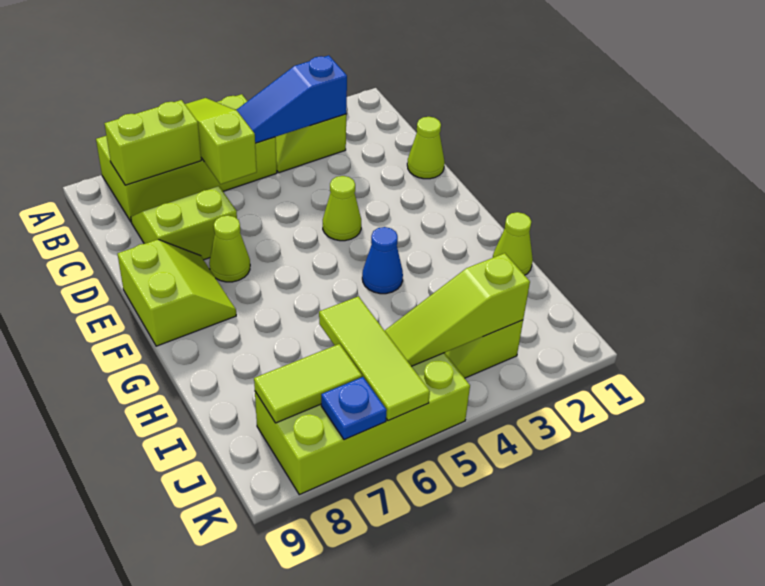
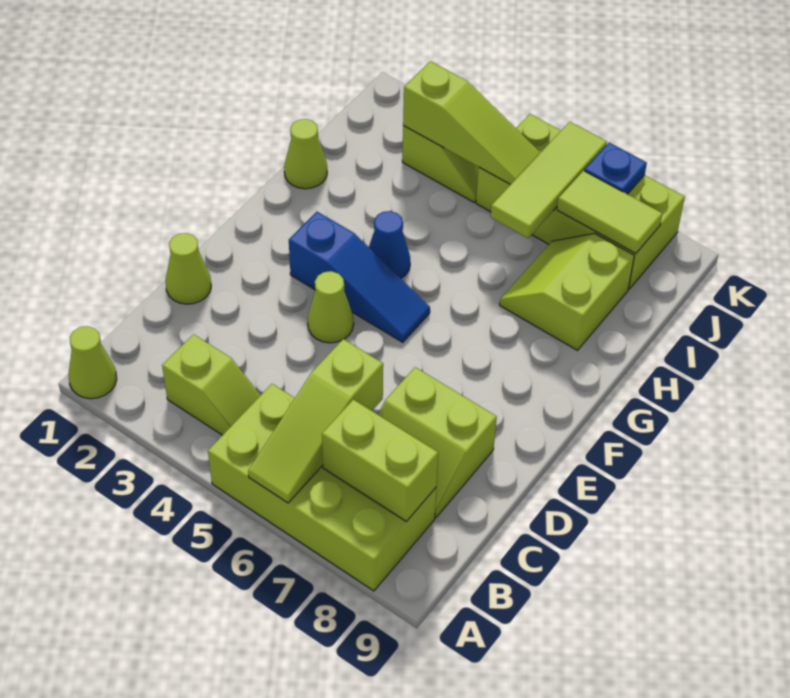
blue 1x3 slope [236,55,347,143] -> blue 1x3 slope moved to [289,212,430,342]
lime 1x1 cone [209,215,250,282] -> lime 1x1 cone moved to [68,326,117,399]
lime 2x2 slope [118,240,236,346] -> lime 2x2 slope moved to [500,234,634,350]

